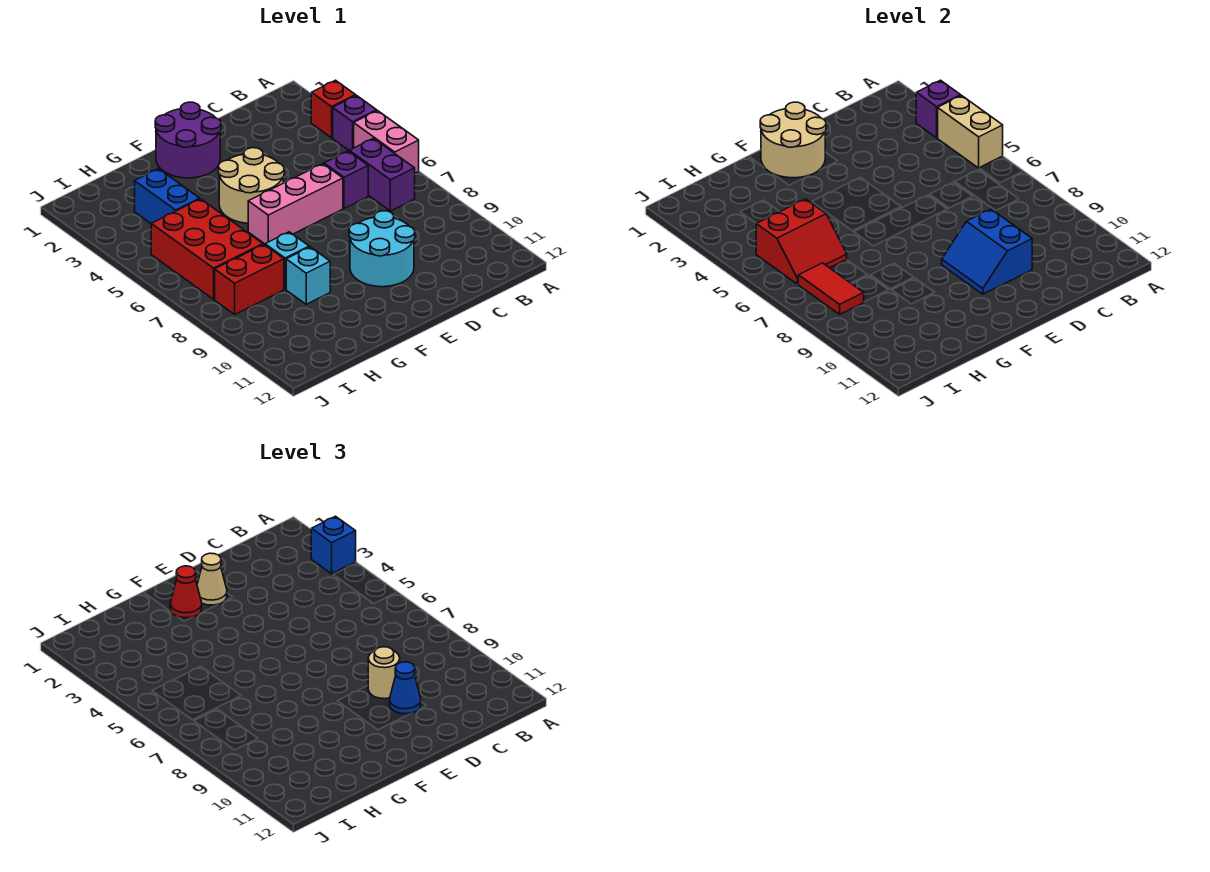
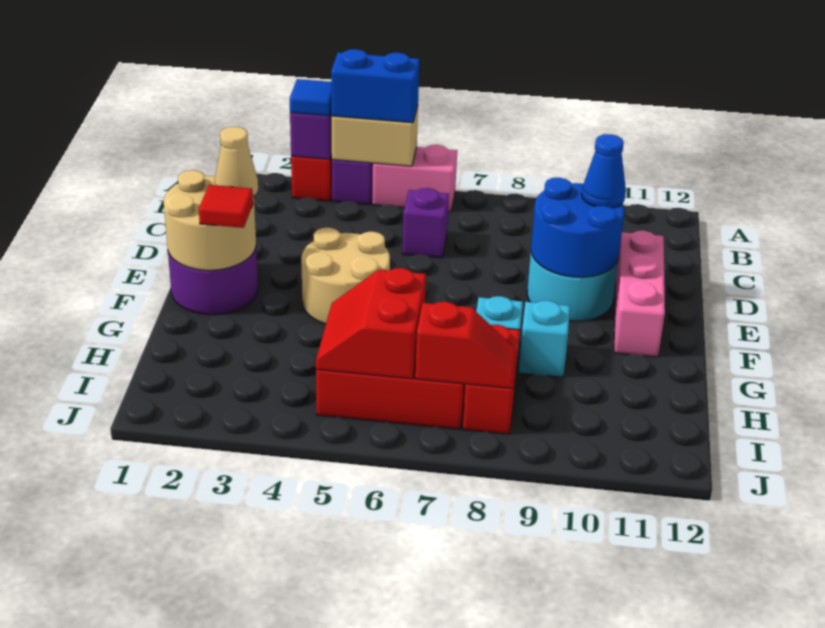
blue 1x1 brick [311,516,356,574] -> blue 1x1 tile [290,79,331,116]
purple 1x2 brick [349,138,415,211] -> none
pink 1x3 brick [248,164,343,244] -> pink 1x3 brick moved to [614,231,665,357]
blue 2x2 slope [942,209,1032,294] -> blue 2x2 round brick [531,178,625,277]
tan 1x1 round brick [368,647,400,699] -> none
red 1x1 cone [170,566,202,618] -> red 1x1 tile [199,185,253,228]
blue 1x2 brick [135,169,200,224] -> blue 1x2 brick moved to [331,49,419,123]
red 2x2 slope [756,199,847,284] -> red 2x2 slope turned to [316,268,426,379]
red 1x2 tile [798,263,864,314] -> red 1x2 slope [415,302,517,389]

